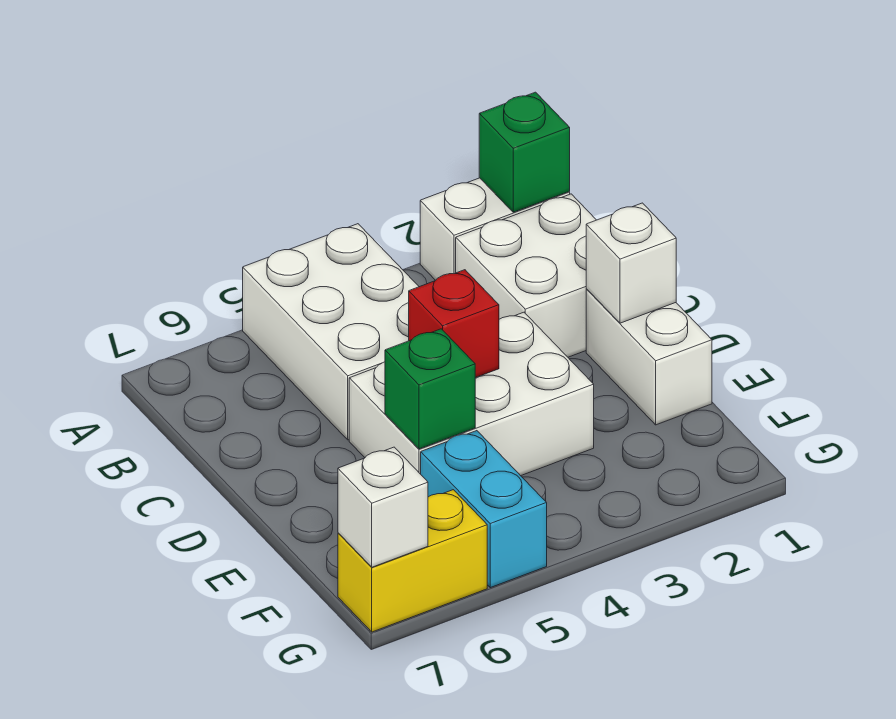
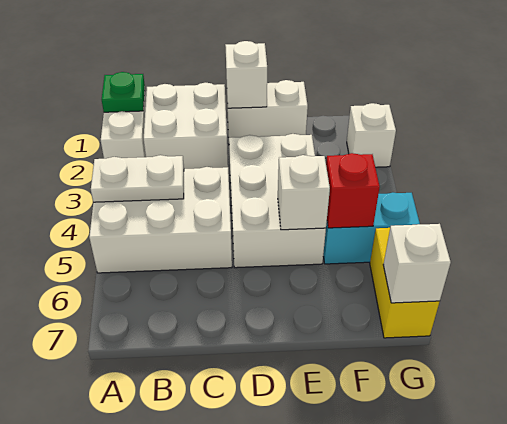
green 1x1 brick [479,92,570,212] -> green 1x1 plate [102,72,145,112]
none -> white 1x2 plate [91,155,184,202]
red 1x1 brick [409,270,499,378] -> red 1x1 brick moved to [326,153,380,228]
green 1x1 brick [385,329,475,449] -> white 1x1 brick [278,155,330,230]
none -> white 1x1 brick [347,103,396,167]

